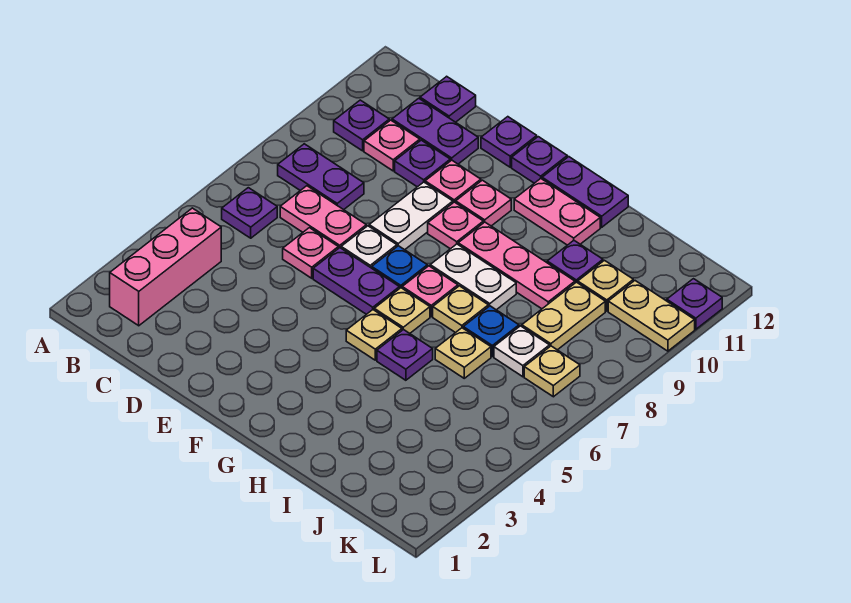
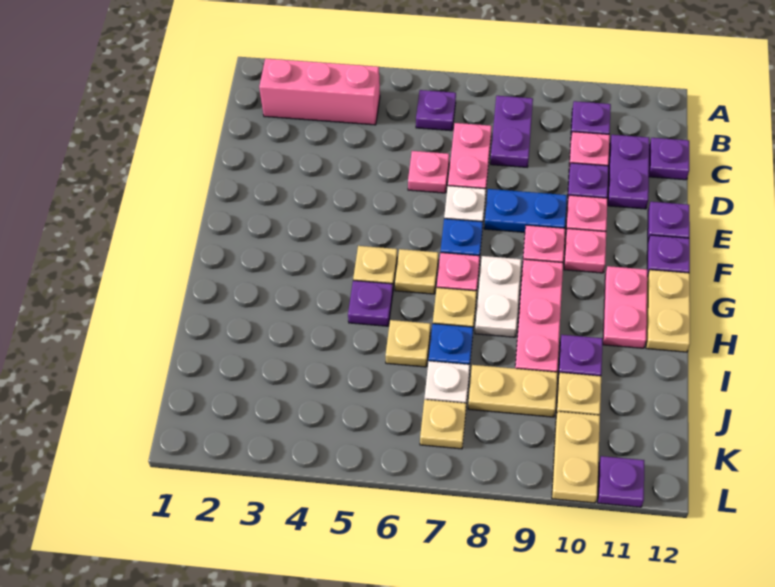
purple 1x2 plate [313,248,399,314] -> none
white 1x2 plate [369,182,453,250] -> blue 1x2 plate [484,189,567,232]
purple 1x2 plate [542,157,628,227] -> tan 1x2 plate [646,270,690,352]

